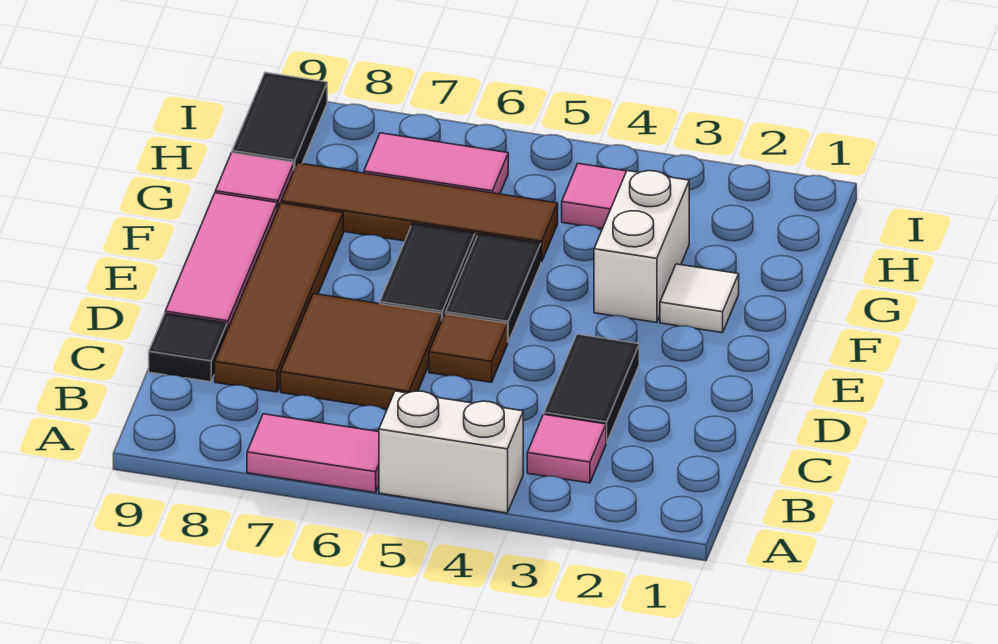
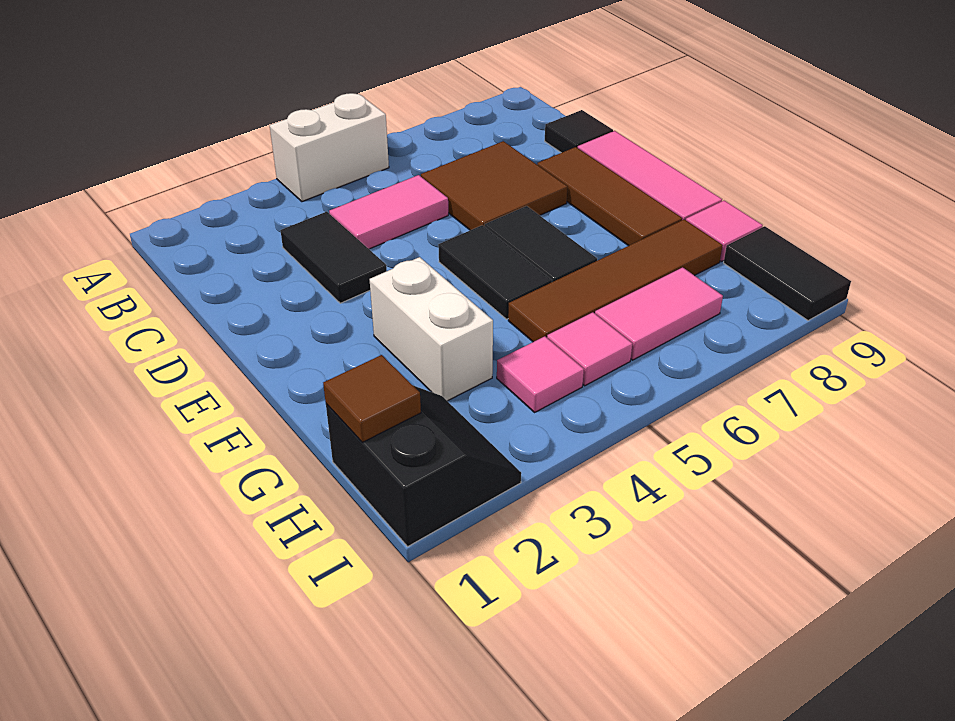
pink 1x2 tile [247,414,379,493] -> pink 1x2 tile moved to [329,175,448,249]
pink 1x1 tile [527,414,606,483] -> pink 1x1 tile moved to [547,312,632,386]
brown 1x4 tile [215,203,343,392] -> brown 1x3 tile [537,147,682,246]
brown 1x1 tile [429,314,508,382] -> brown 1x1 tile moved to [323,355,421,442]
white 1x1 tile [660,264,739,333] -> none
none -> black 2x2 slope [326,386,521,546]

